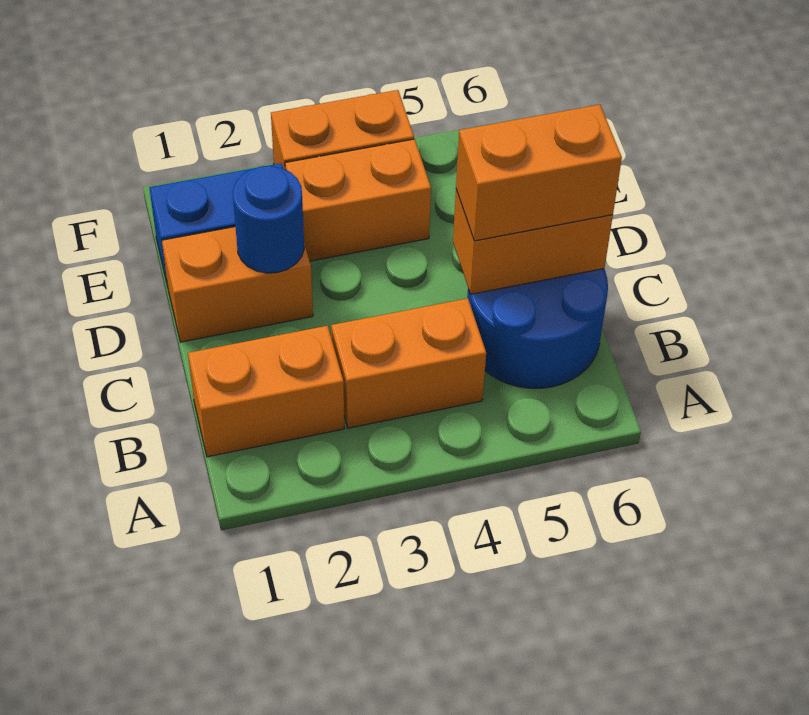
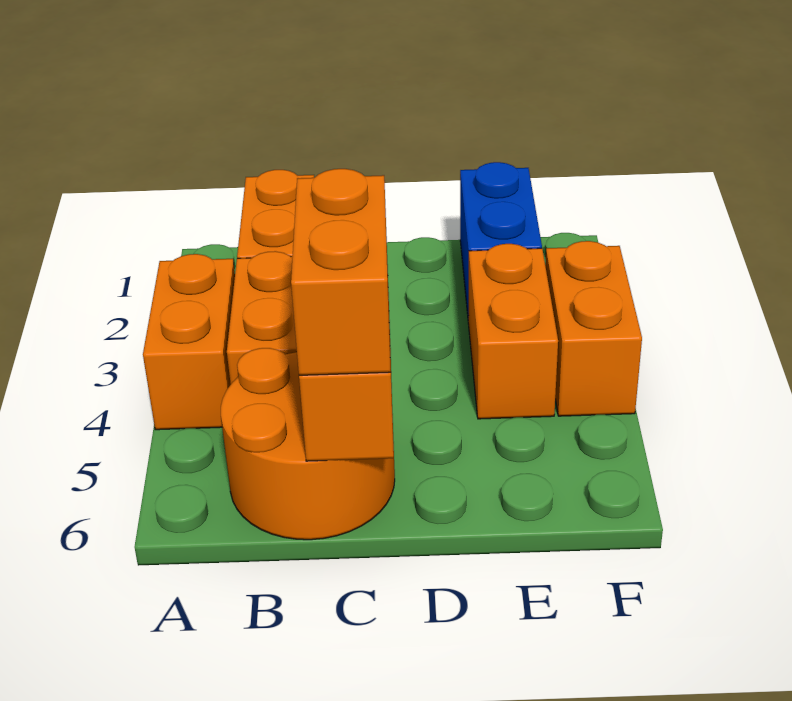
blue 2x2 round brick [467,269,608,388] -> orange 2x2 round brick [221,348,395,540]
orange 1x2 brick [162,227,313,342] -> orange 1x2 brick moved to [143,254,235,430]
blue 1x1 round brick [233,166,304,273] -> none

